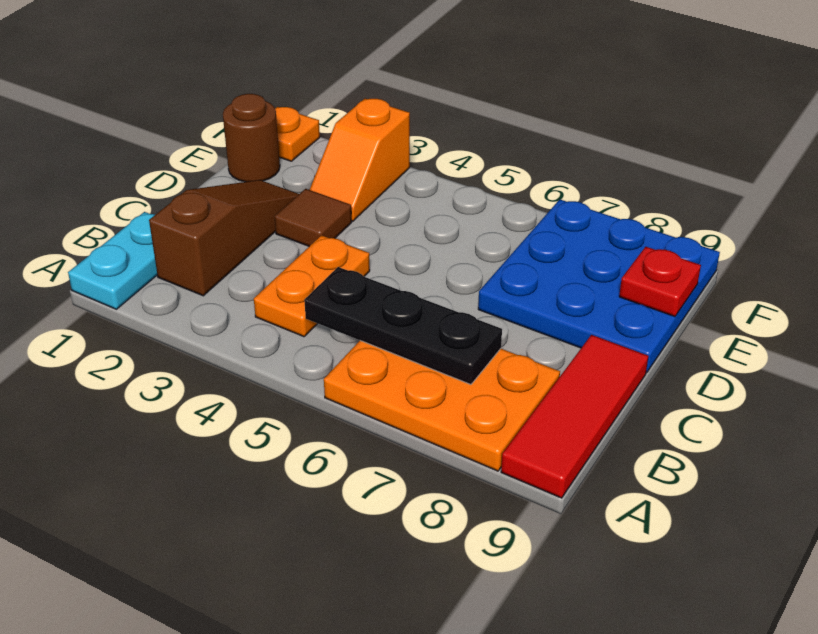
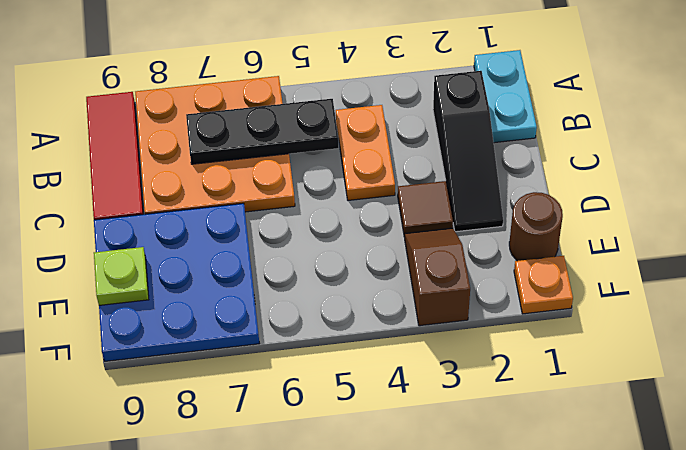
orange 2x3 plate [324,341,560,471] -> orange 3x3 plate [135,76,295,214]
brown 1x3 slope [149,180,299,296] -> black 1x3 slope [433,71,503,232]
orange 1x2 slope [310,99,410,221] -> brown 1x2 slope [405,228,470,326]
red 1x1 plate [619,247,701,317] -> lime 1x1 plate [94,247,149,305]

